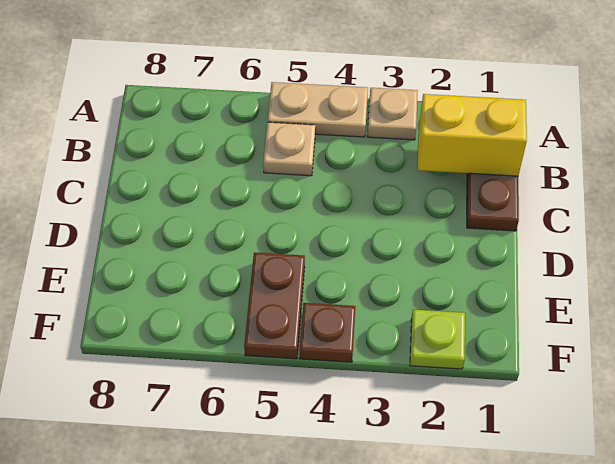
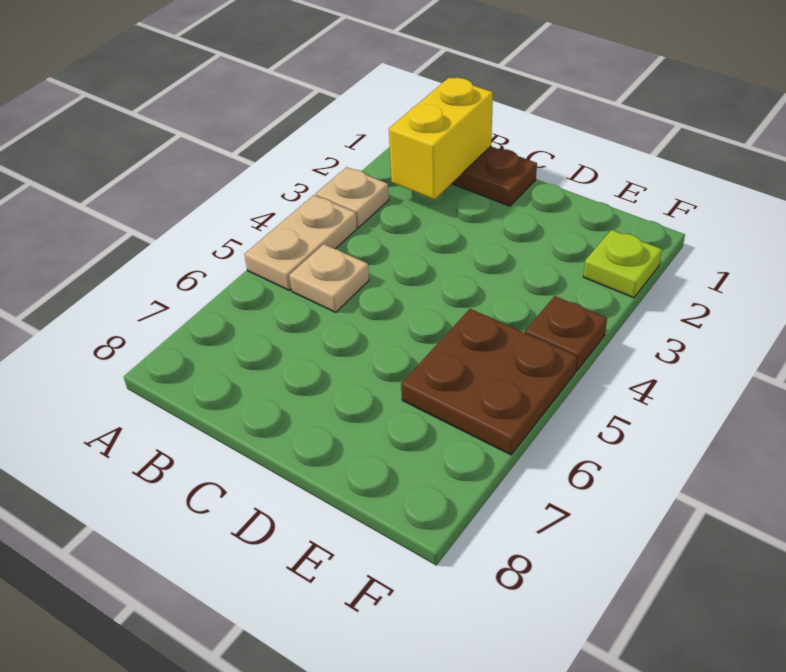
brown 1x2 plate [244,253,305,359] -> brown 2x2 plate [401,309,577,455]

